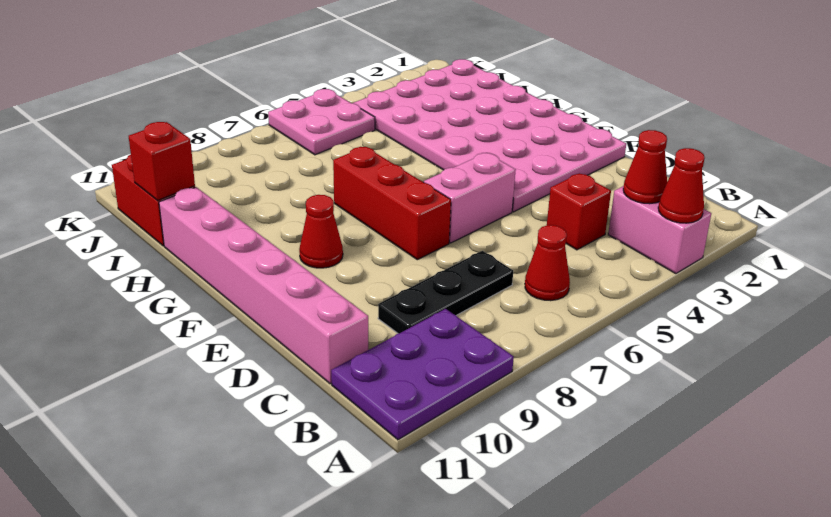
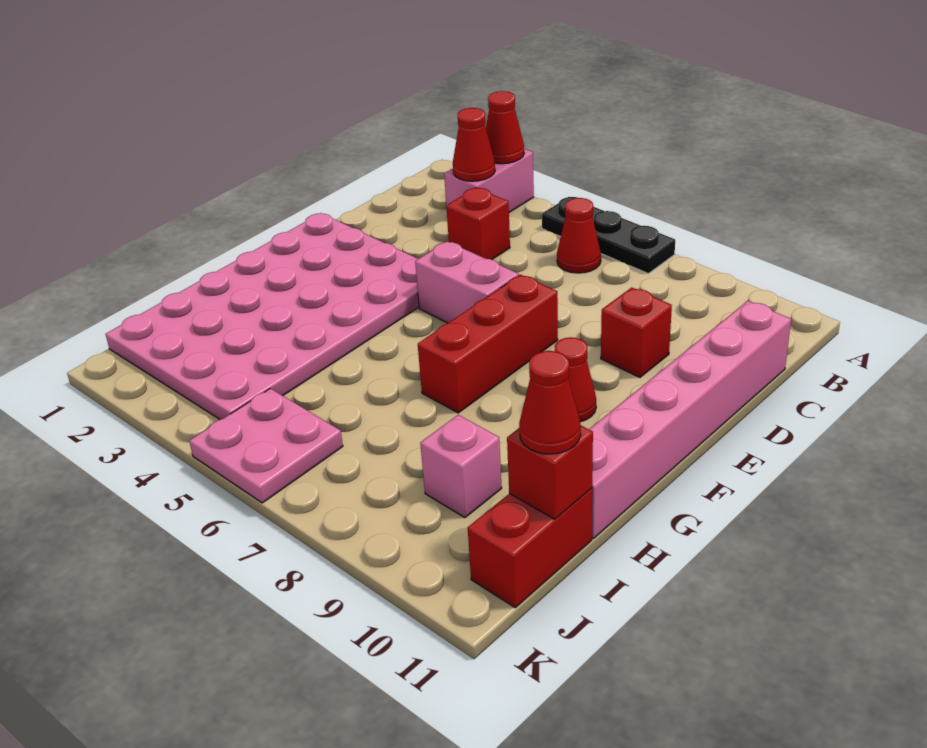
purple 2x3 plate [331,309,514,440] -> none
black 1x3 plate [378,251,513,334] -> black 1x3 plate moved to [542,197,675,273]
none -> red 1x1 brick [601,287,672,377]
none -> pink 1x1 brick [420,415,502,518]
none -> red 1x1 cone [519,351,581,454]

